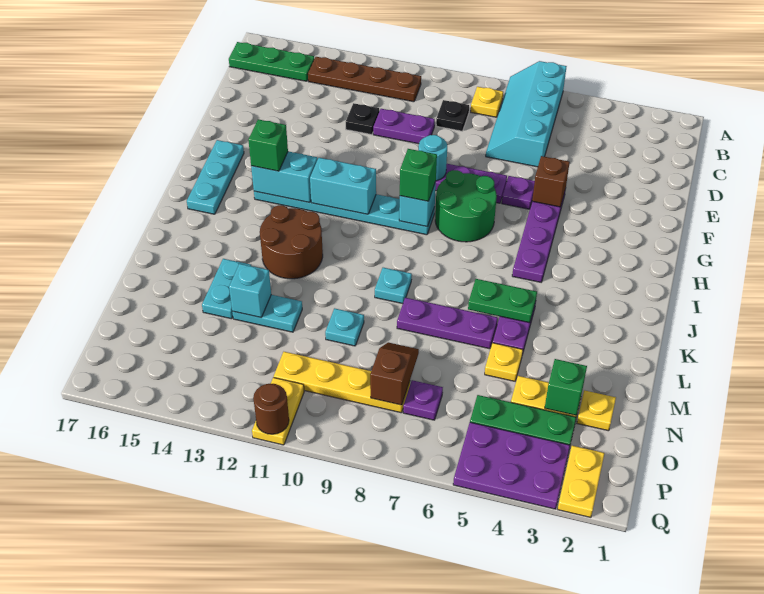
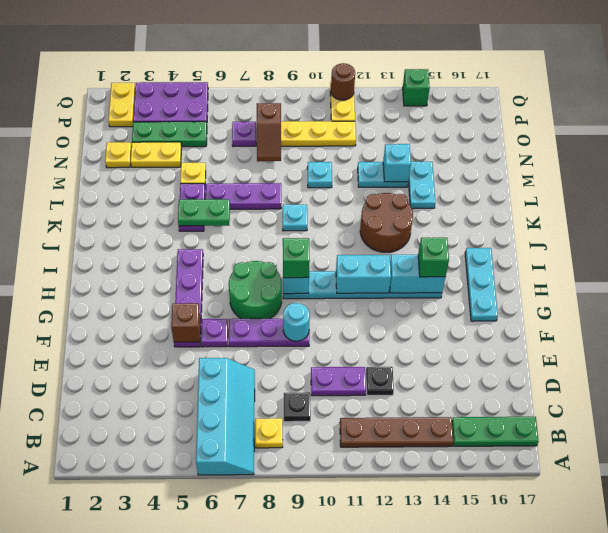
green 1x1 brick [545,359,587,415] -> green 1x1 brick moved to [403,69,430,106]

